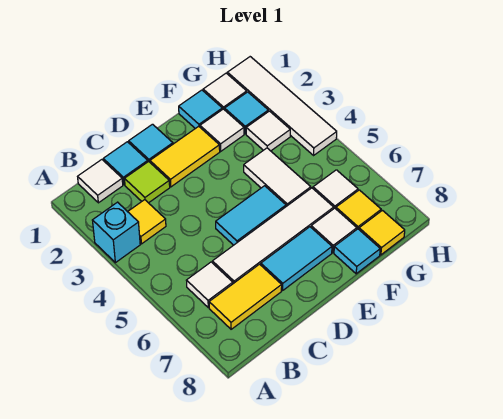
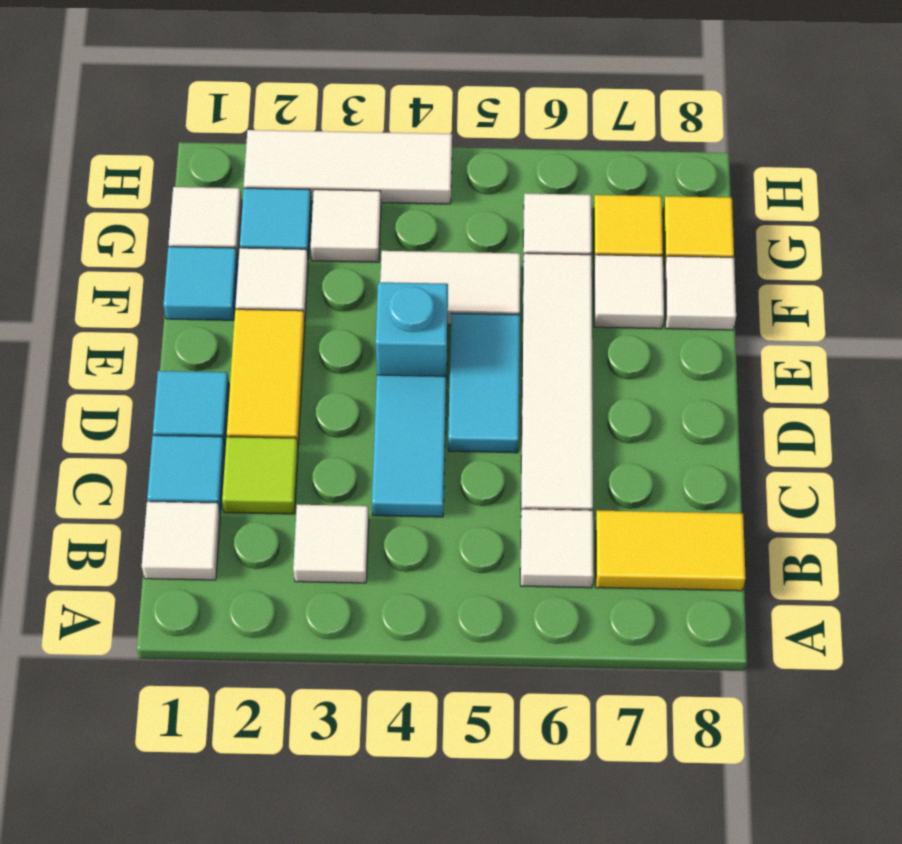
cyan 1x1 brick [92,202,140,263] -> cyan 1x1 brick moved to [376,282,448,379]
yellow 1x1 tile [128,200,166,244] -> white 1x1 tile [293,505,369,583]
yellow 1x2 tile [209,264,282,329] -> yellow 1x2 tile turned to [595,510,746,591]
cyan 1x2 tile [261,227,332,290] -> cyan 1x2 tile moved to [372,375,446,517]
cyan 1x1 tile [334,229,380,274] -> white 1x1 tile [664,256,736,330]
white 1x4 tile [227,57,337,155] -> white 1x3 tile [244,130,452,204]

